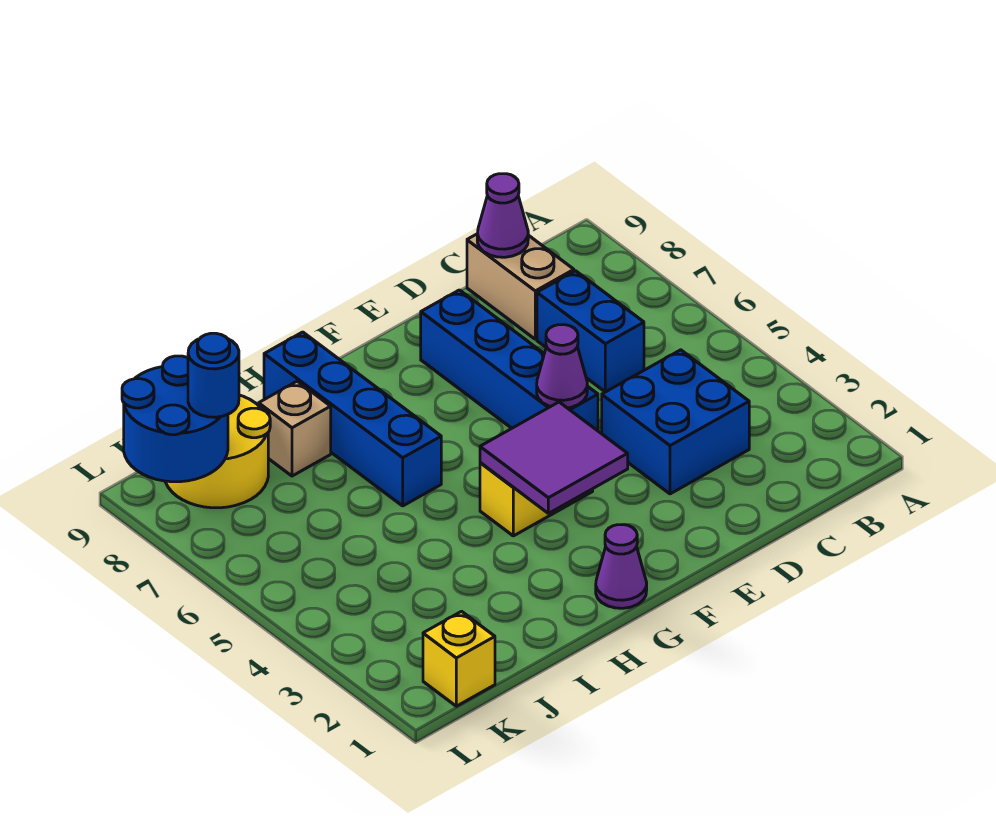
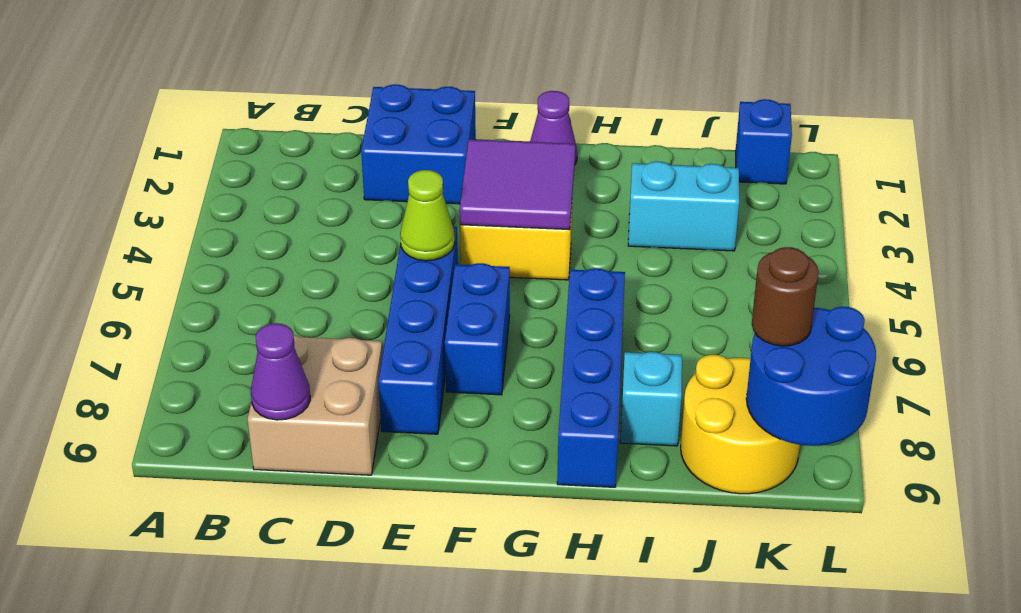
blue 2x2 brick [602,350,749,494] -> blue 2x2 brick moved to [361,84,476,204]
blue 1x2 brick [537,271,644,392] -> blue 1x2 brick moved to [445,263,510,395]
tan 1x2 brick [467,234,574,339] -> tan 2x2 brick [247,335,383,475]
purple 1x1 cone [537,325,587,408] -> lime 1x1 cone [400,170,455,261]
none -> cyan 1x2 brick [628,161,739,251]
tan 1x1 brick [259,381,331,476] -> cyan 1x1 brick [620,352,682,446]
yellow 1x1 brick [423,611,495,706] -> blue 1x1 brick [736,99,792,184]
blue 1x1 round brick [188,333,239,417] -> brown 1x1 round brick [752,247,819,346]

